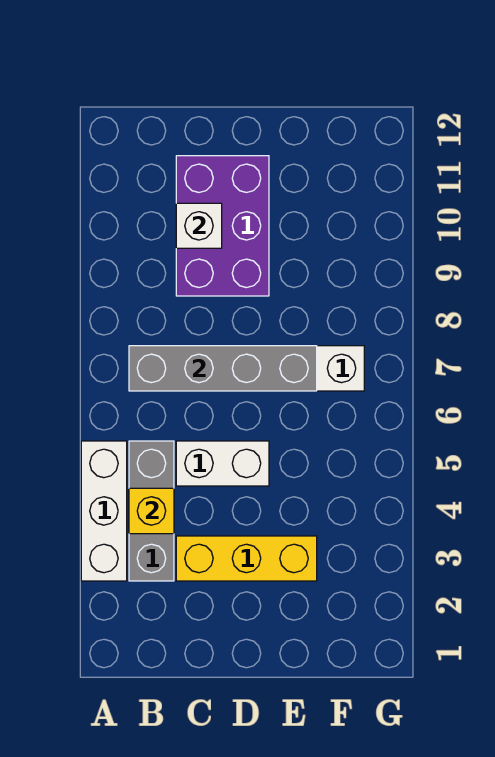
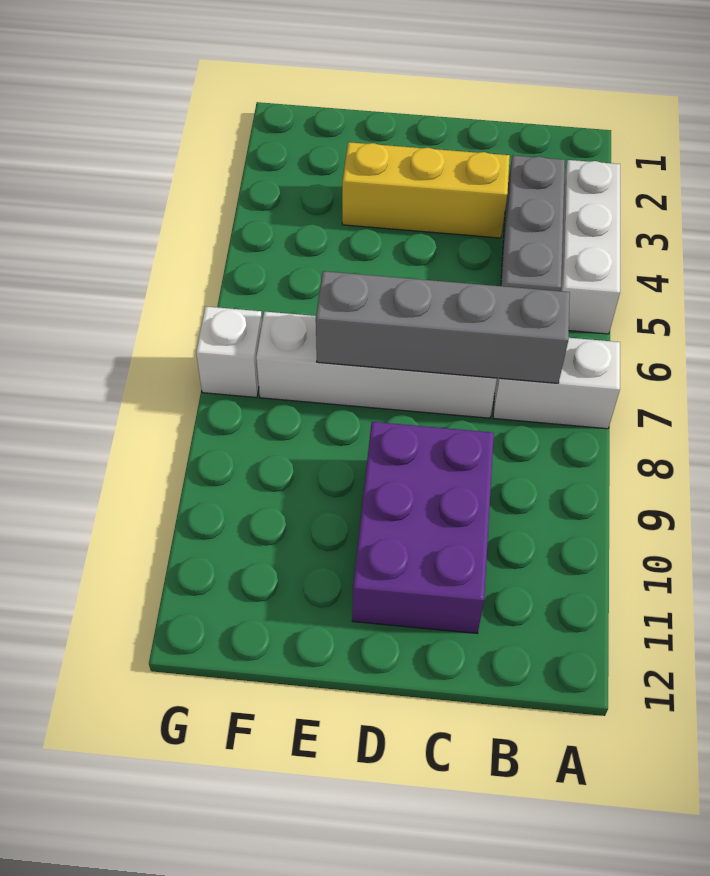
yellow 1x1 brick [129,488,174,534] -> none
white 1x2 brick [176,441,269,486] -> white 1x2 brick moved to [493,338,620,429]
white 1x1 brick [176,203,222,248] -> white 1x1 brick moved to [196,306,262,398]

